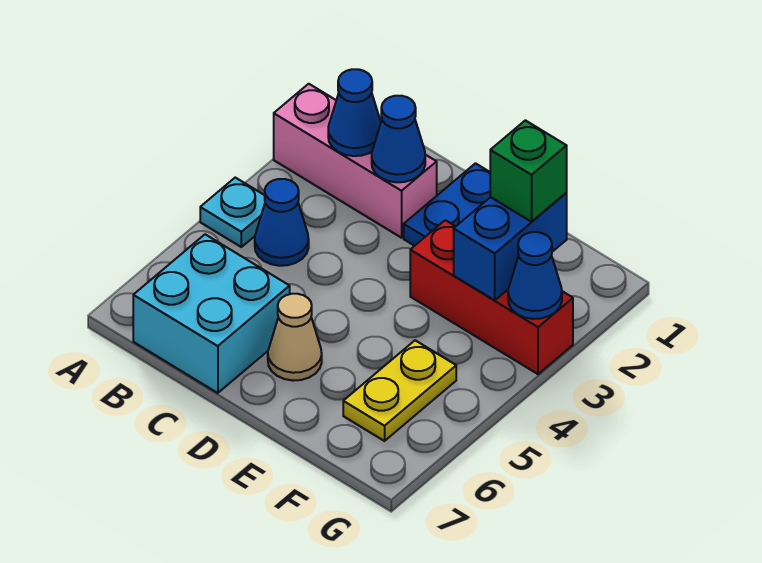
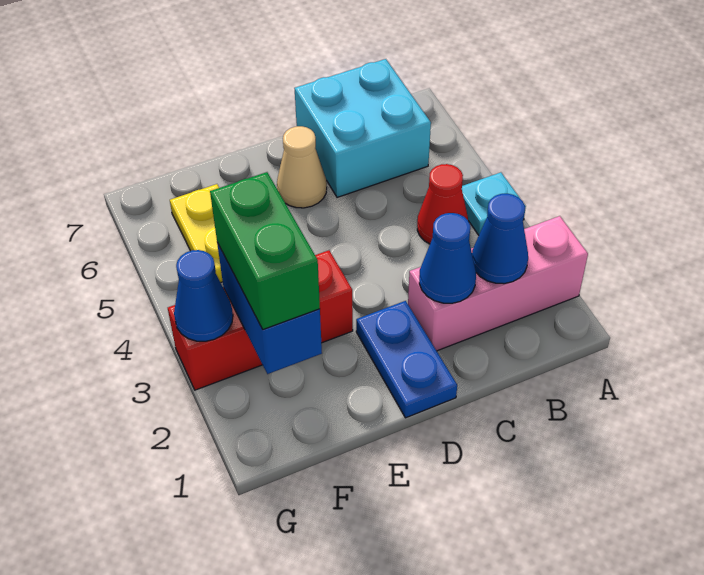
blue 1x1 cone [255,179,309,266] -> red 1x1 cone [417,164,468,244]
green 1x1 brick [490,120,567,222] -> green 1x2 brick [210,172,320,329]

